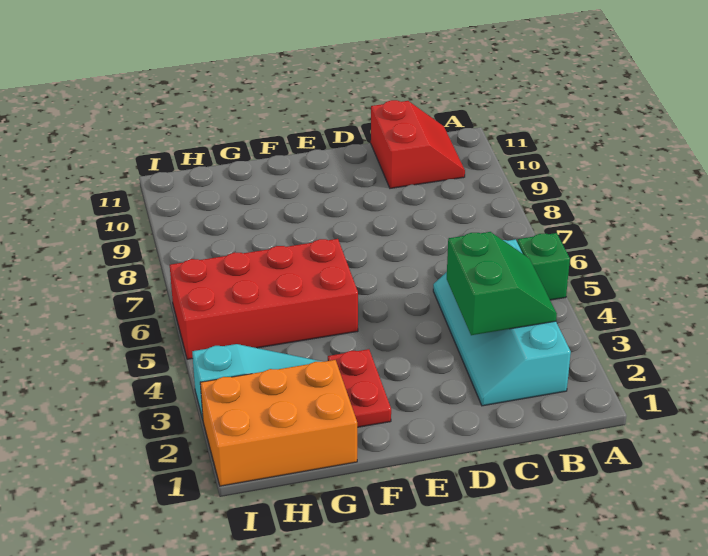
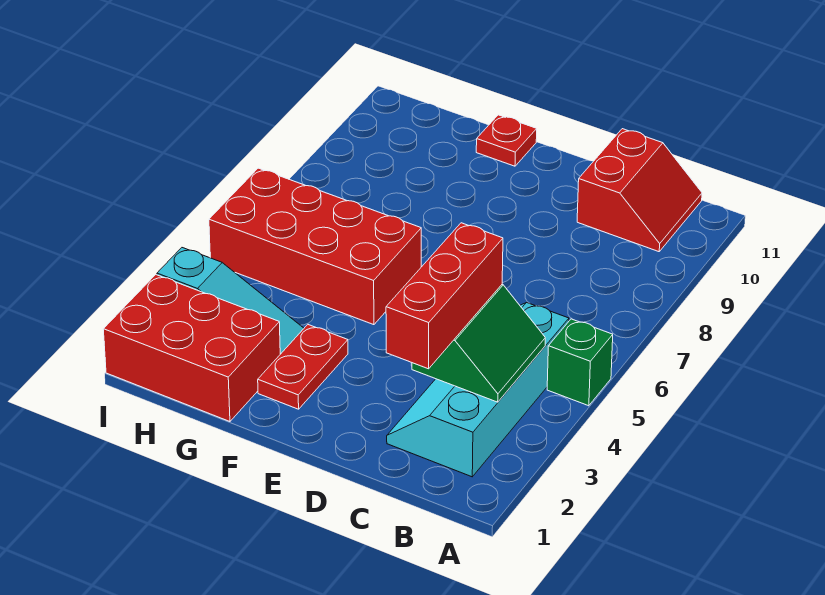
none -> red 1x3 brick [386,223,503,369]
none -> red 1x1 plate [476,115,537,166]
orange 2x3 brick [200,360,357,486] -> red 2x3 brick [103,275,280,422]

